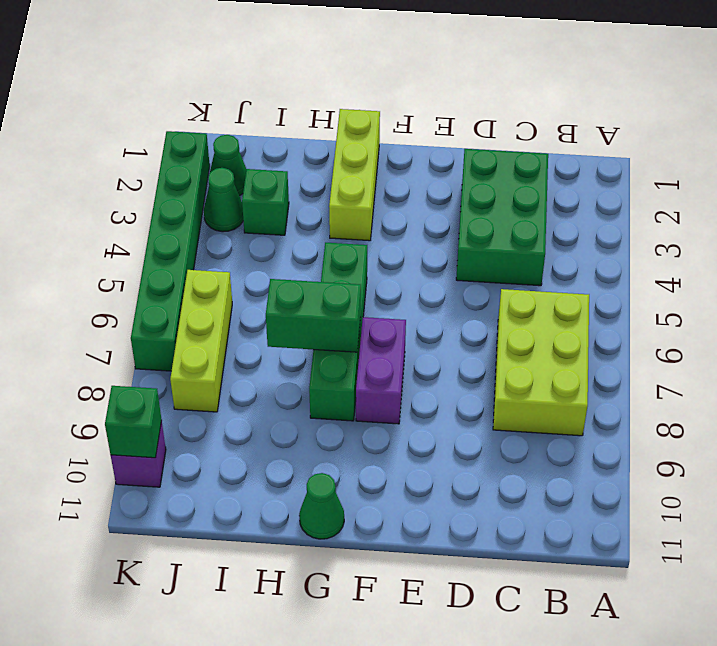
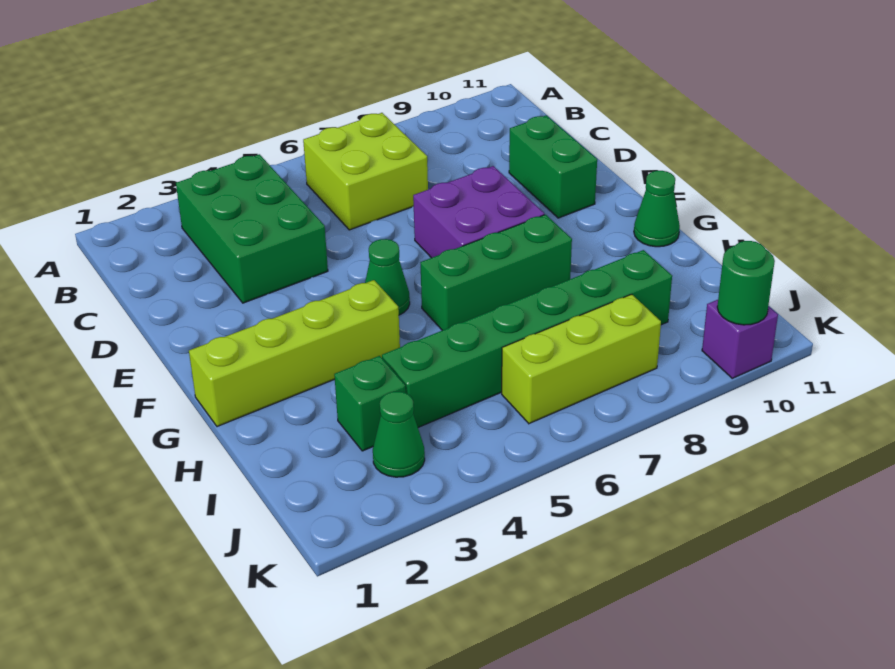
lime 2x3 brick [493,289,589,436] -> lime 2x2 brick [303,113,428,230]
green 2x3 brick [456,149,548,286] -> green 2x3 brick turned to [176,154,328,303]
purple 1x2 brick [356,317,406,424] -> purple 2x2 brick [413,166,544,258]
lime 1x3 brick [329,109,380,241] -> lime 1x4 brick [189,280,400,427]
green 1x4 brick [309,243,367,421] -> green 1x3 brick [420,215,572,330]
green 1x2 brick [266,279,361,352] -> green 1x2 brick moved to [509,115,597,218]
green 1x1 cone [209,135,246,196] -> green 1x1 cone moved to [365,239,410,315]
green 1x6 brick [131,131,210,371] -> green 1x6 brick moved to [382,250,672,427]
green 1x1 brick [105,386,162,458] -> green 1x1 round brick [717,241,775,325]

